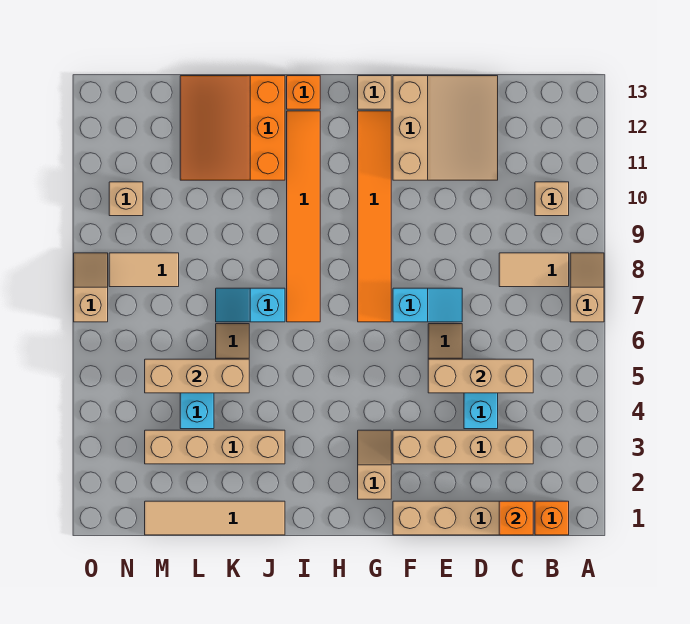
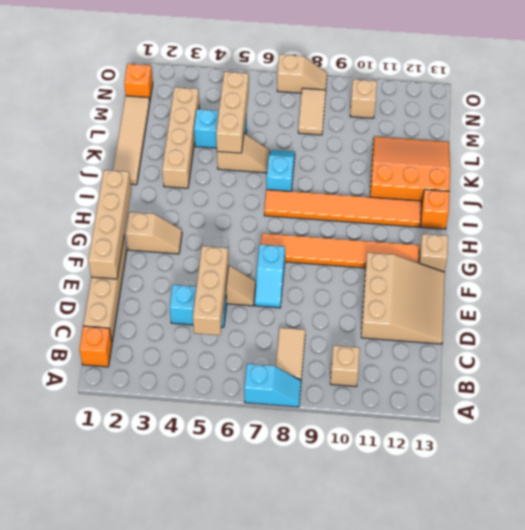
tan 1x2 slope [570,253,604,322] -> cyan 1x2 slope [244,364,301,407]
orange 1x1 brick [499,501,533,535] -> orange 1x1 brick moved to [124,64,153,101]
tan 1x4 brick [393,430,533,464] -> tan 1x4 brick moved to [88,170,131,279]
tan 3x3 slope [393,76,498,180] -> tan 3x3 slope turned to [361,253,445,344]

